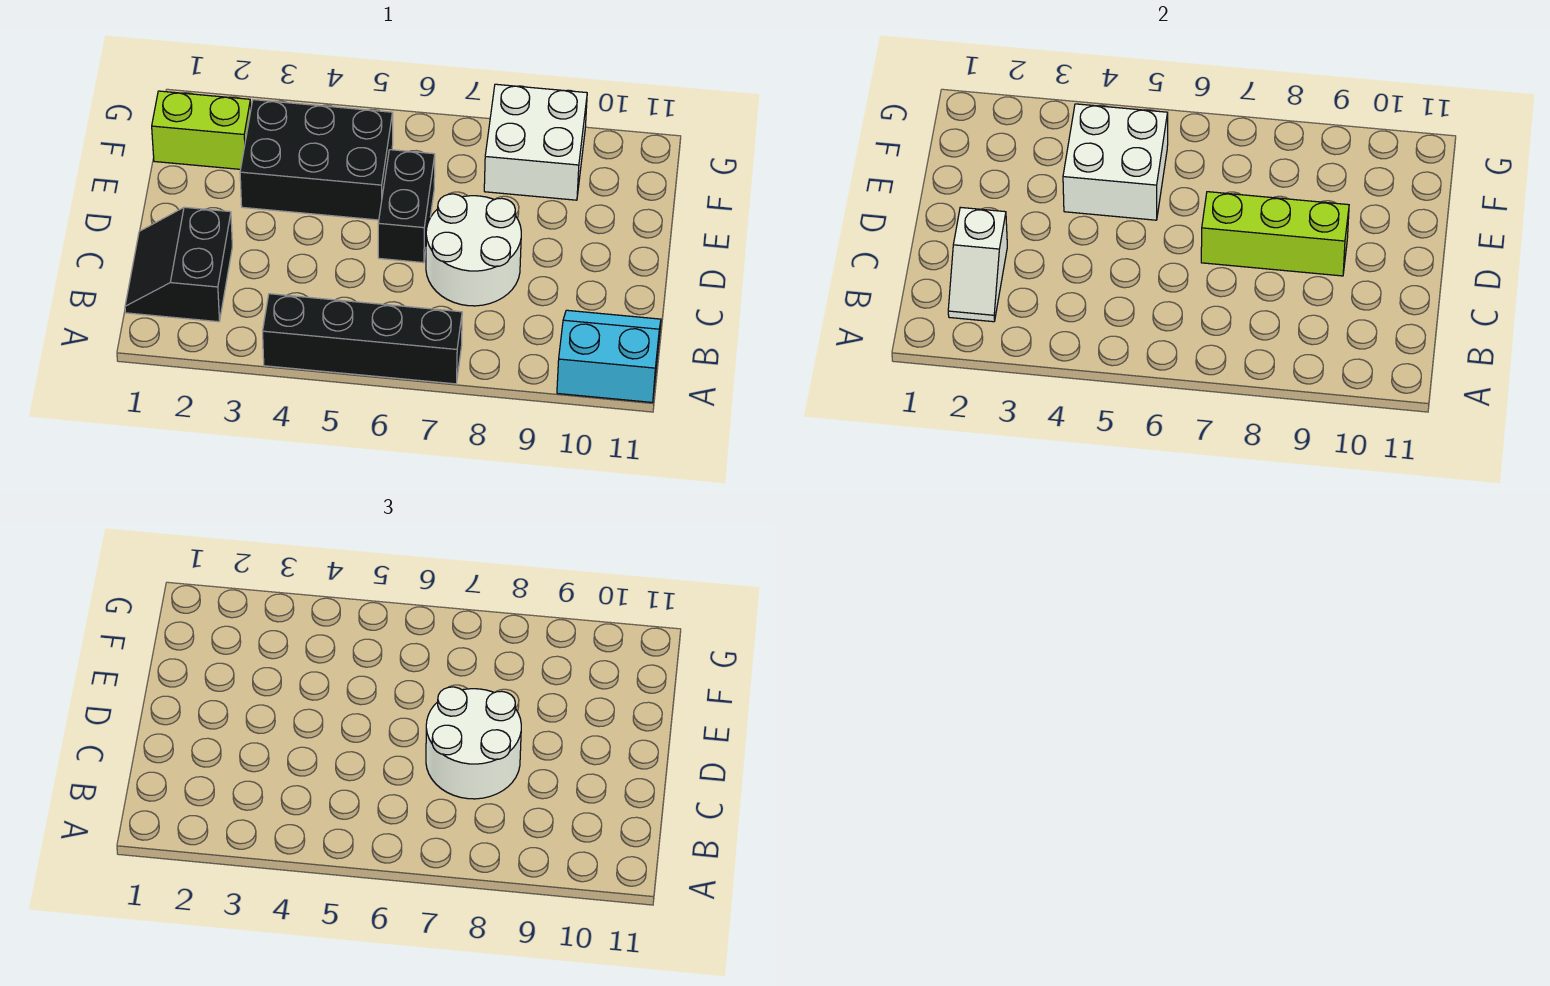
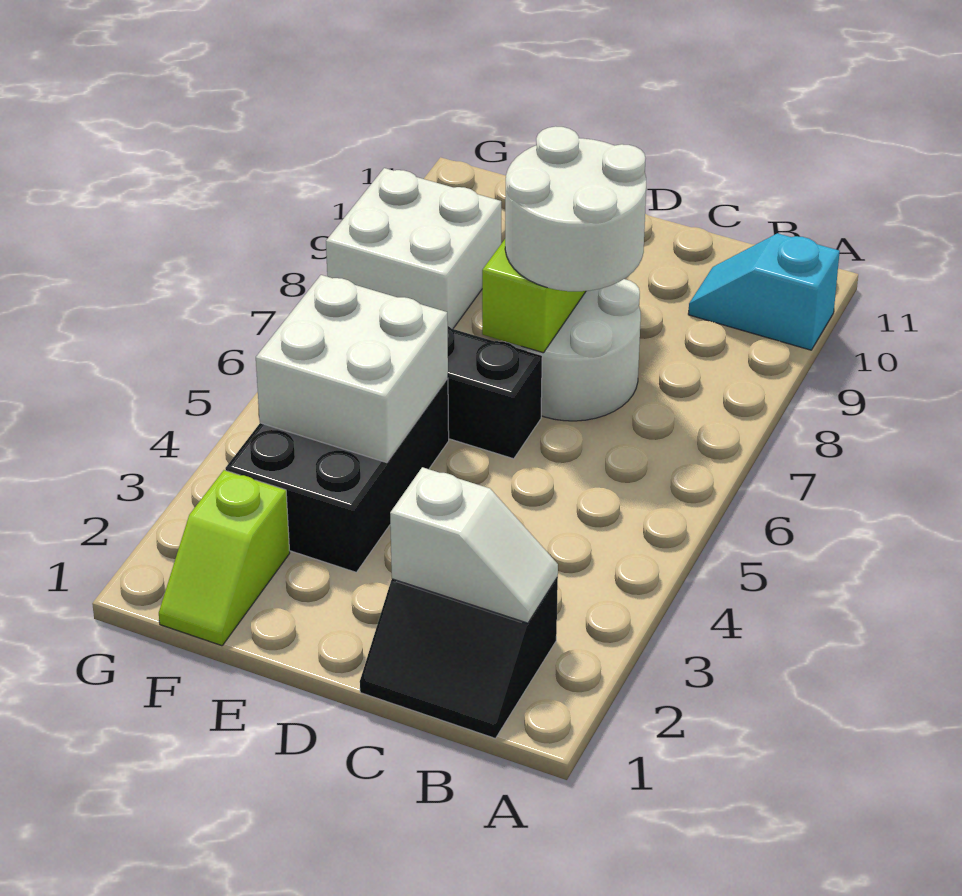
black 1x4 brick [263,294,462,384] -> none
cyan 2x2 slope [557,310,661,402] -> cyan 1x2 slope [688,233,840,350]
lime 1x2 brick [152,91,251,169] -> lime 1x2 slope [159,470,290,646]

